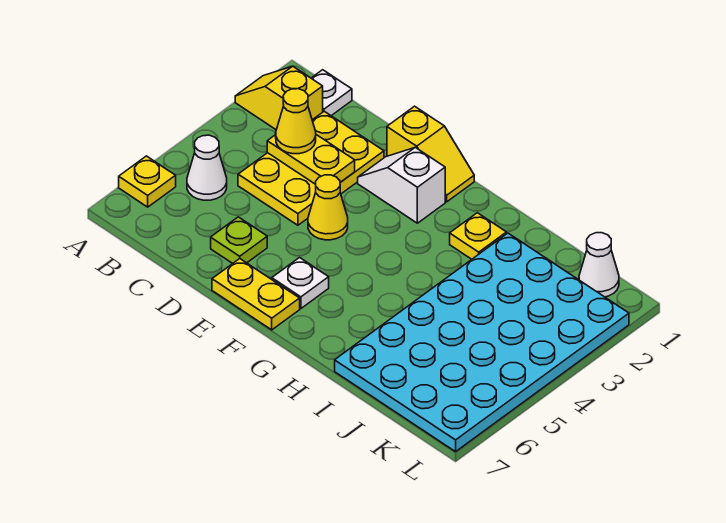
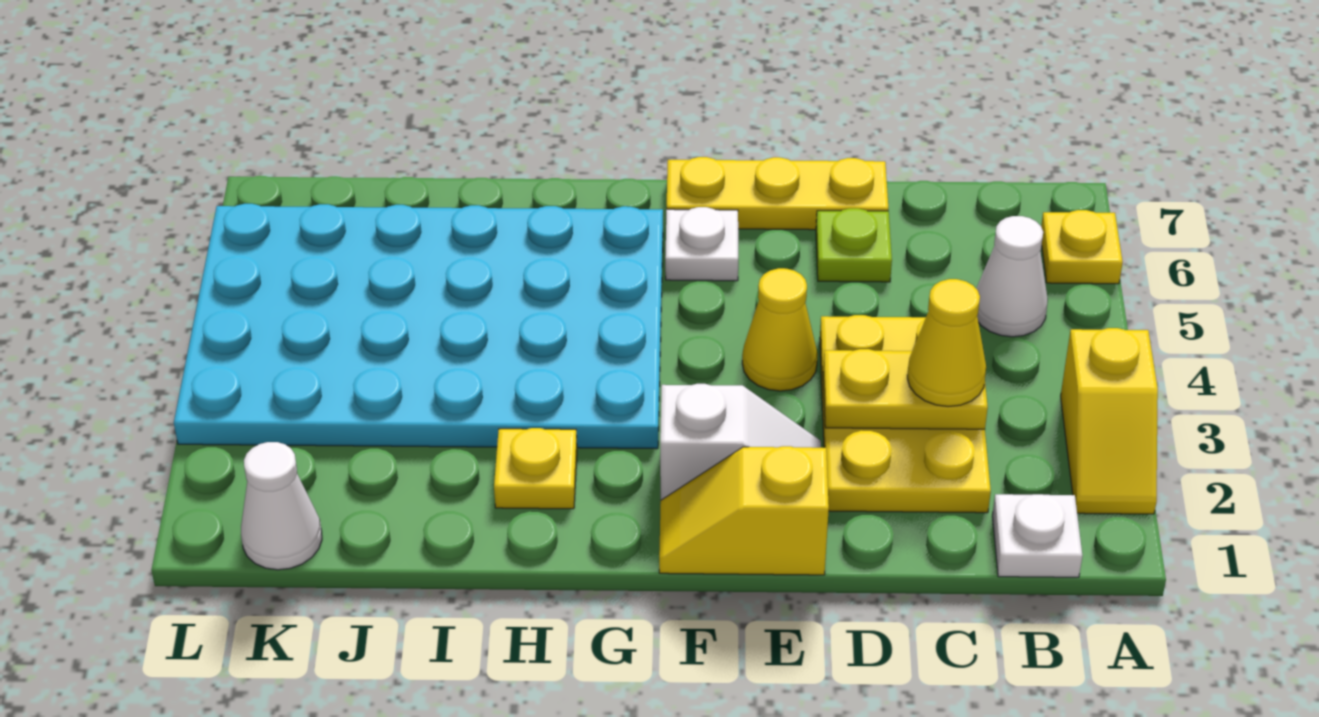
yellow 1x2 slope [235,66,323,130] -> yellow 1x2 slope turned to [1061,328,1158,514]
yellow 1x2 plate [212,259,300,330] -> yellow 1x3 plate [667,157,888,230]
cyan 4x6 plate [335,233,629,452] -> cyan 4x6 plate turned to [174,204,663,449]

